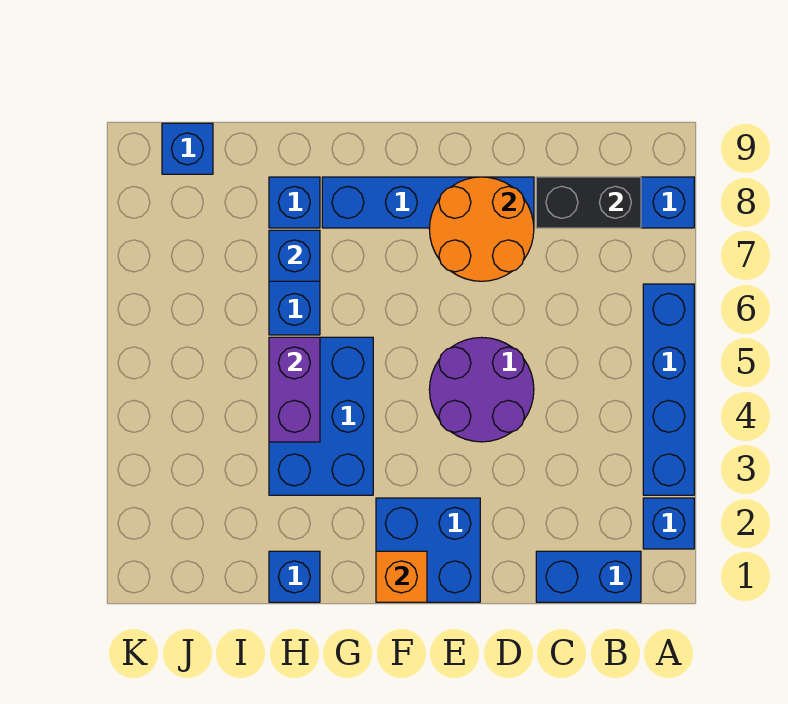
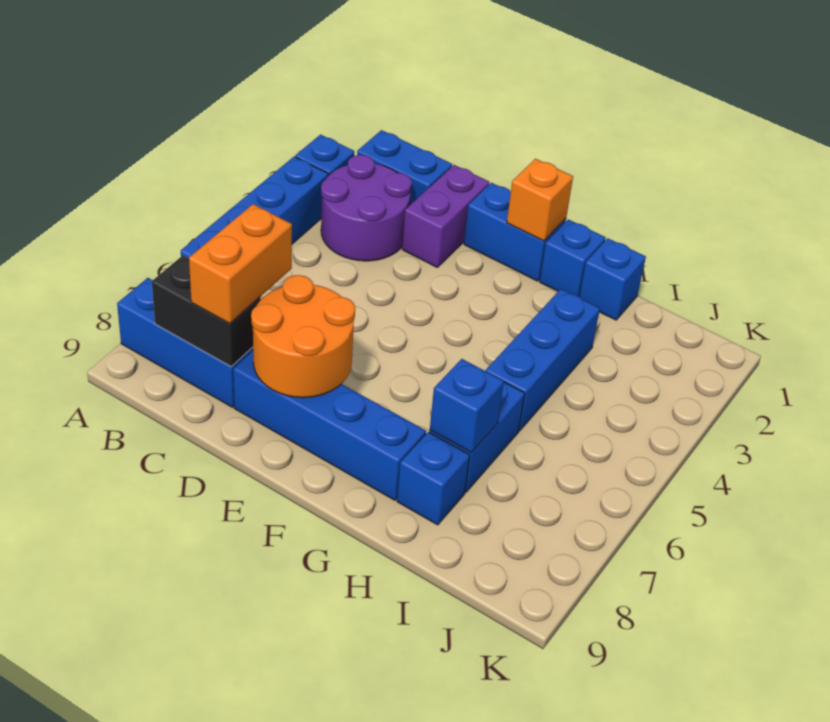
none -> orange 1x2 brick [189,204,292,324]
purple 2x2 round brick [429,337,534,442] -> purple 2x2 round brick moved to [321,155,412,261]
blue 2x2 brick [376,498,480,602] -> blue 1x2 brick [464,183,566,281]
blue 2x3 brick [269,337,373,495] -> blue 1x3 brick [485,289,600,431]
purple 1x2 brick [269,337,320,442] -> purple 1x2 brick moved to [402,165,489,268]
blue 1x1 brick [162,123,213,174] -> blue 1x1 brick moved to [540,219,606,296]

